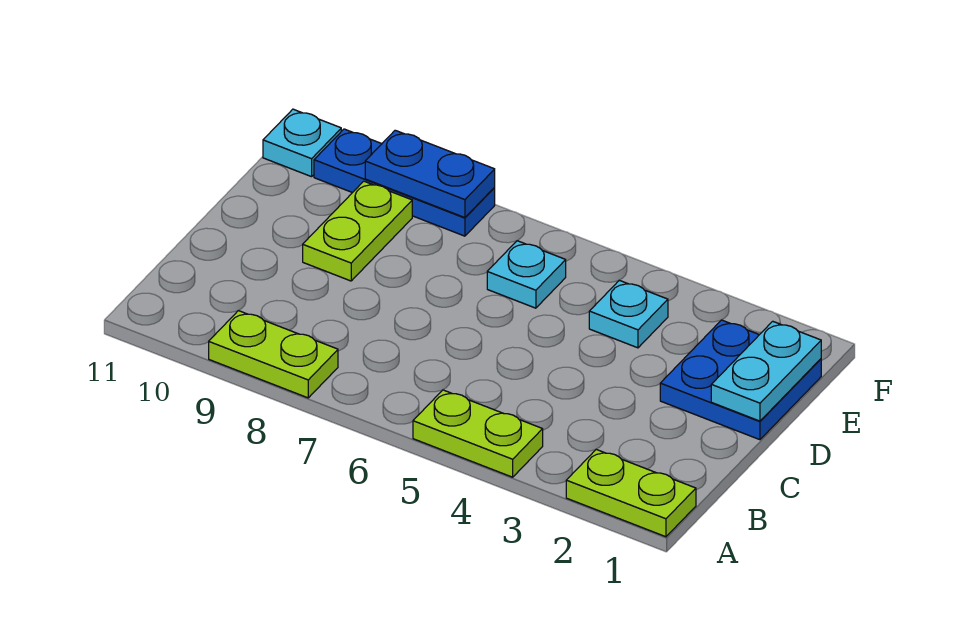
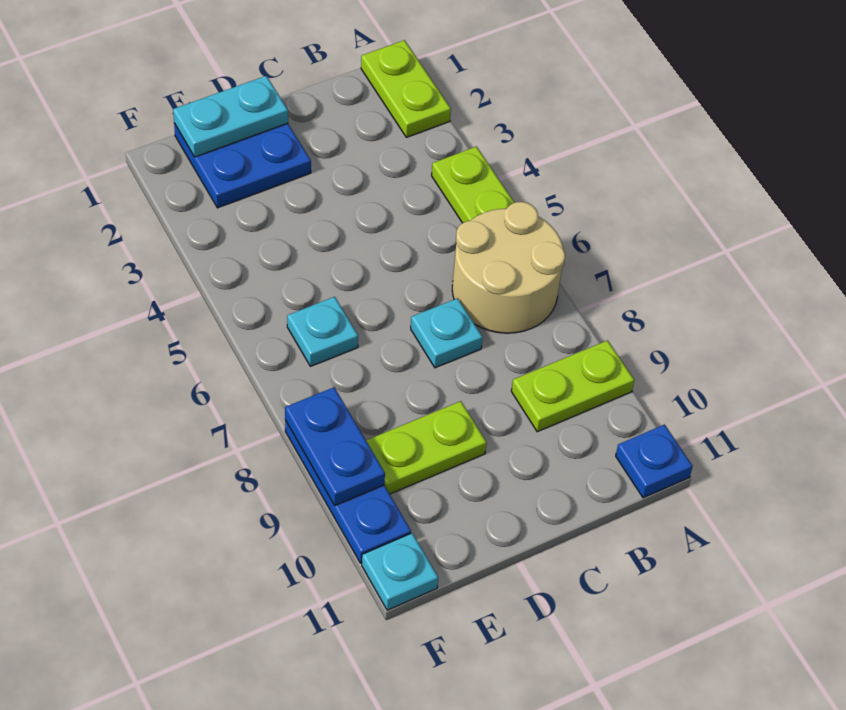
none -> tan 2x2 round brick [452,202,565,333]
lime 1x2 plate [209,311,338,398] -> lime 1x2 plate turned to [511,340,634,432]
none -> blue 1x1 plate [616,425,693,498]
cyan 1x1 plate [589,280,668,348] -> cyan 1x1 plate moved to [411,298,483,368]

